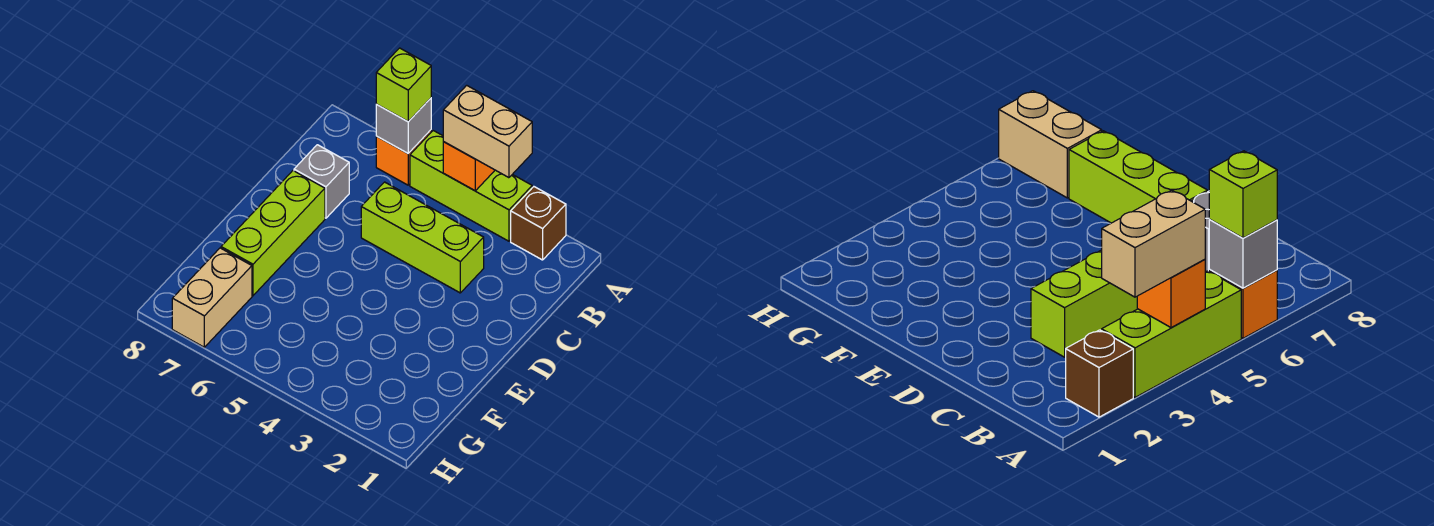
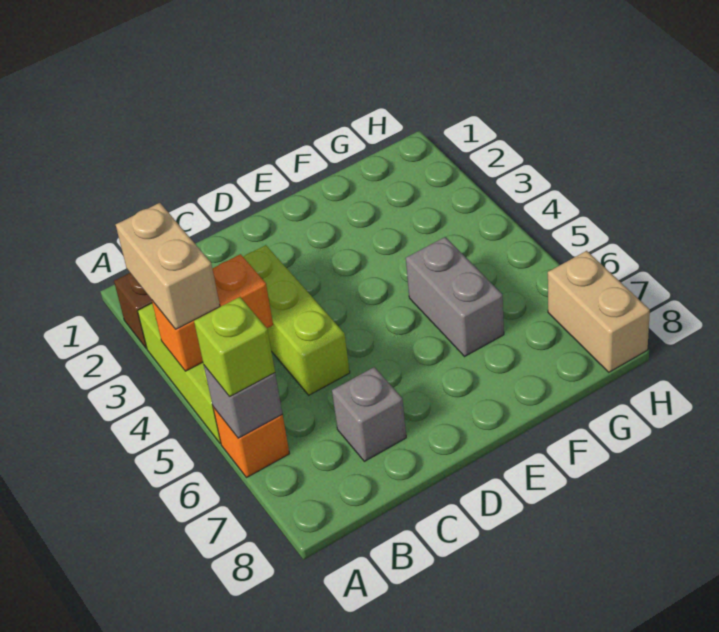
orange 1x1 brick [443,142,495,191] -> orange 1x2 brick [152,254,273,371]
lime 1x3 brick [221,171,325,296] -> none
none -> grey 1x2 brick [406,237,504,356]
tan 1x2 brick [172,248,252,347] -> tan 1x2 brick turned to [548,251,650,372]

